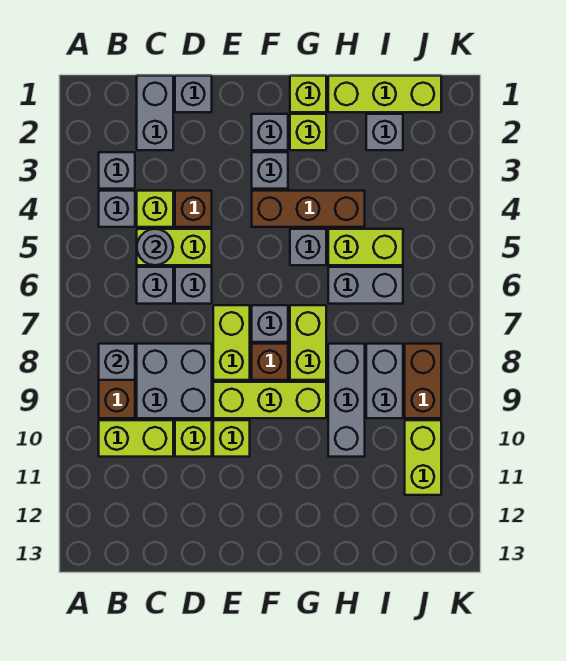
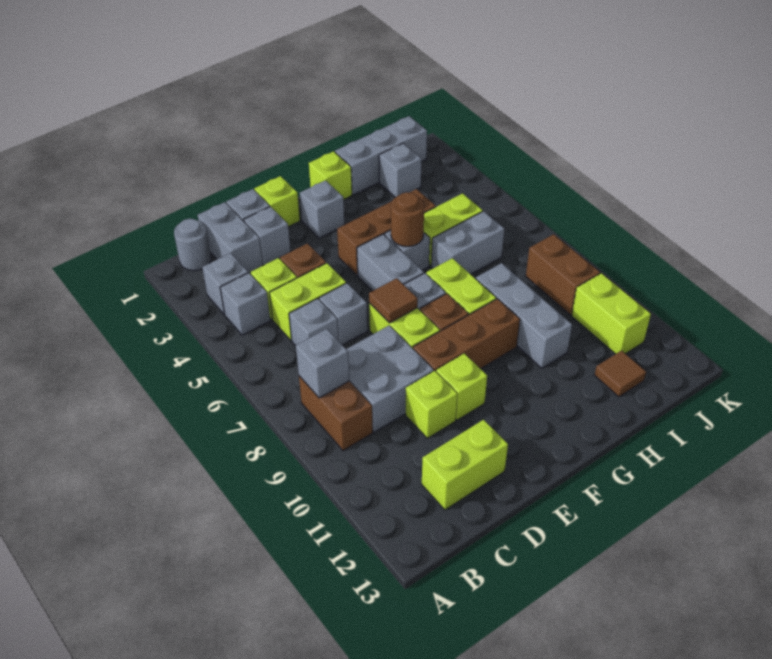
lime 1x2 brick [99,420,173,457] -> lime 1x2 brick moved to [422,420,508,510]
grey 1x1 round brick [137,229,173,265] -> grey 1x1 round brick moved to [174,219,211,271]
none -> brown 1x1 tile [369,278,418,323]
lime 1x3 brick [213,382,326,418] -> brown 1x3 brick [413,299,520,371]
grey 1x1 brick [252,152,288,189] -> grey 1x1 brick moved to [244,207,291,265]
lime 1x1 brick [290,114,326,150] -> lime 1x1 brick moved to [254,176,300,227]
none -> brown 1x1 round brick [391,192,424,247]
lime 1x3 brick [328,76,441,112] -> grey 1x3 brick [335,116,427,195]
grey 1x2 brick [366,344,403,418] -> grey 1x2 brick moved to [357,234,424,291]
none -> brown 1x1 tile [595,350,646,397]

